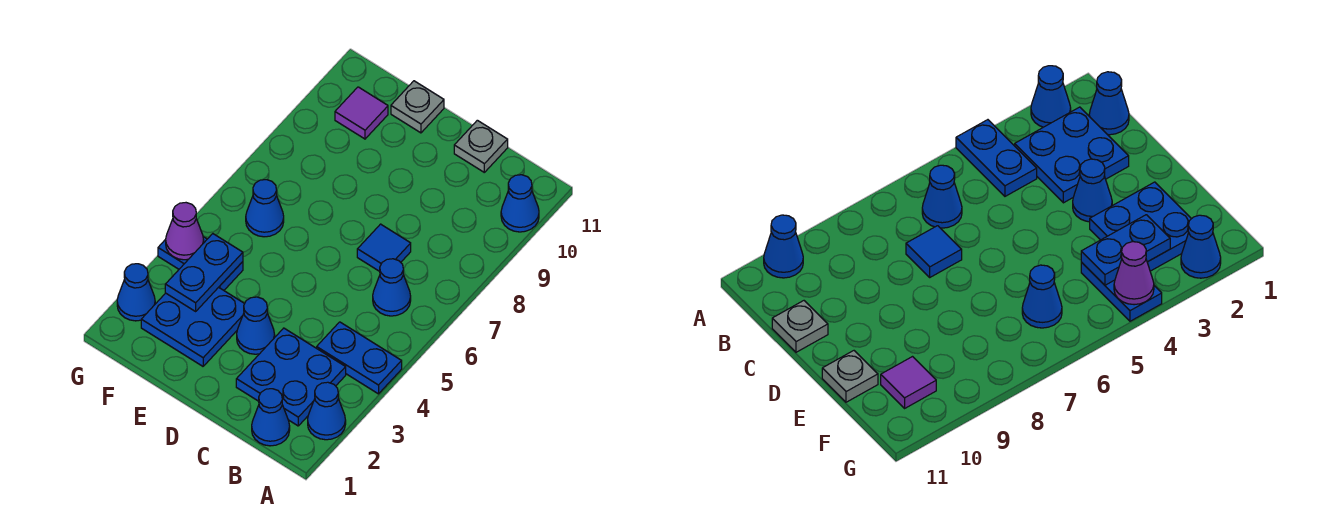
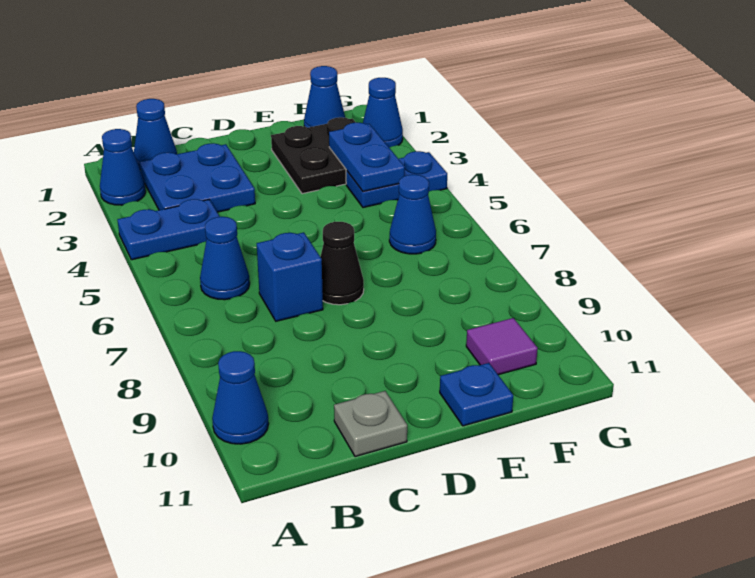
blue 1x1 tile [357,224,411,271] -> blue 1x1 brick [257,232,323,321]
blue 1x1 cone [237,297,275,354] -> blue 1x1 cone moved to [304,66,345,128]
none -> black 1x1 cone [320,222,364,305]
blue 2x2 plate [141,287,245,366] -> black 2x2 plate [271,117,356,194]
grey 1x1 plate [391,81,444,133] -> blue 1x1 plate [440,363,513,426]
purple 1x1 cone [166,203,204,260] -> none

